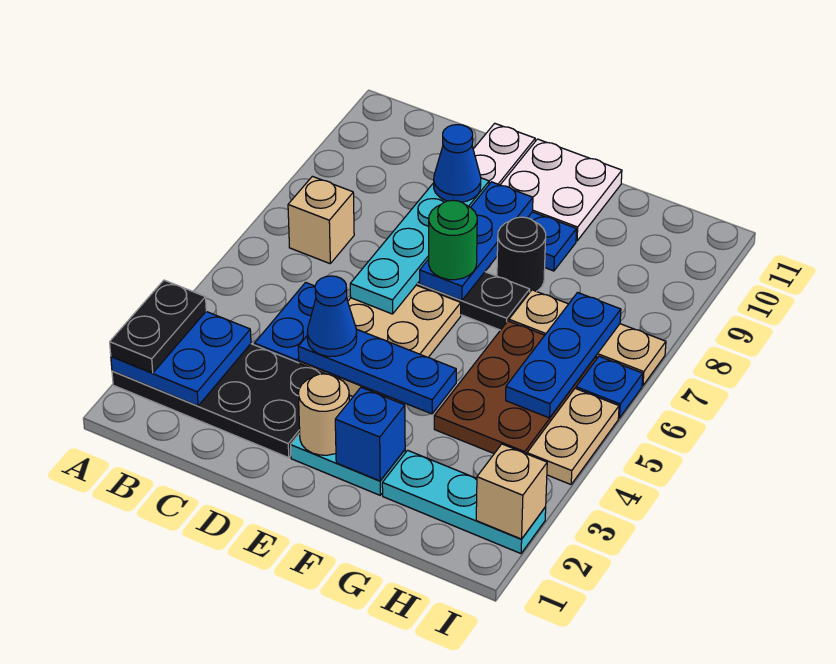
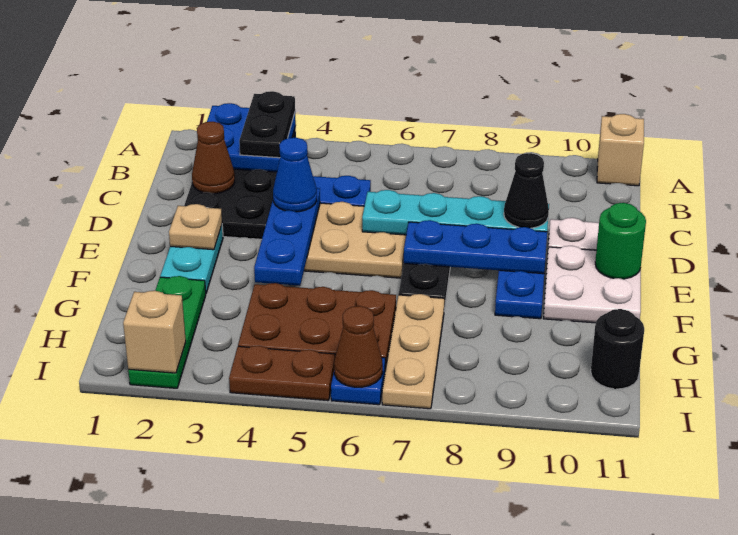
black 1x2 plate [110,280,206,373] -> black 1x2 plate turned to [239,91,295,158]
tan 1x1 brick [288,176,354,264] -> tan 1x1 brick moved to [597,114,644,186]
none -> brown 1x1 cone [192,122,235,194]
blue 1x1 cone [434,125,481,202] -> black 1x1 cone [504,153,549,228]
tan 1x1 round brick [298,374,349,455] -> tan 1x1 plate [169,204,222,250]
green 1x1 round brick [429,200,477,280] -> green 1x1 round brick moved to [595,203,646,279]
blue 1x1 brick [335,387,405,481] -> none
black 1x1 round brick [497,217,546,292] -> black 1x1 round brick moved to [591,309,644,389]
cyan 1x3 plate [382,450,546,554] -> green 1x3 plate [128,276,206,388]
blue 1x3 plate [506,293,621,418] -> none
tan 1x2 plate [527,389,619,484] -> brown 1x2 plate [229,346,335,401]
none -> brown 1x1 cone [334,306,383,387]

